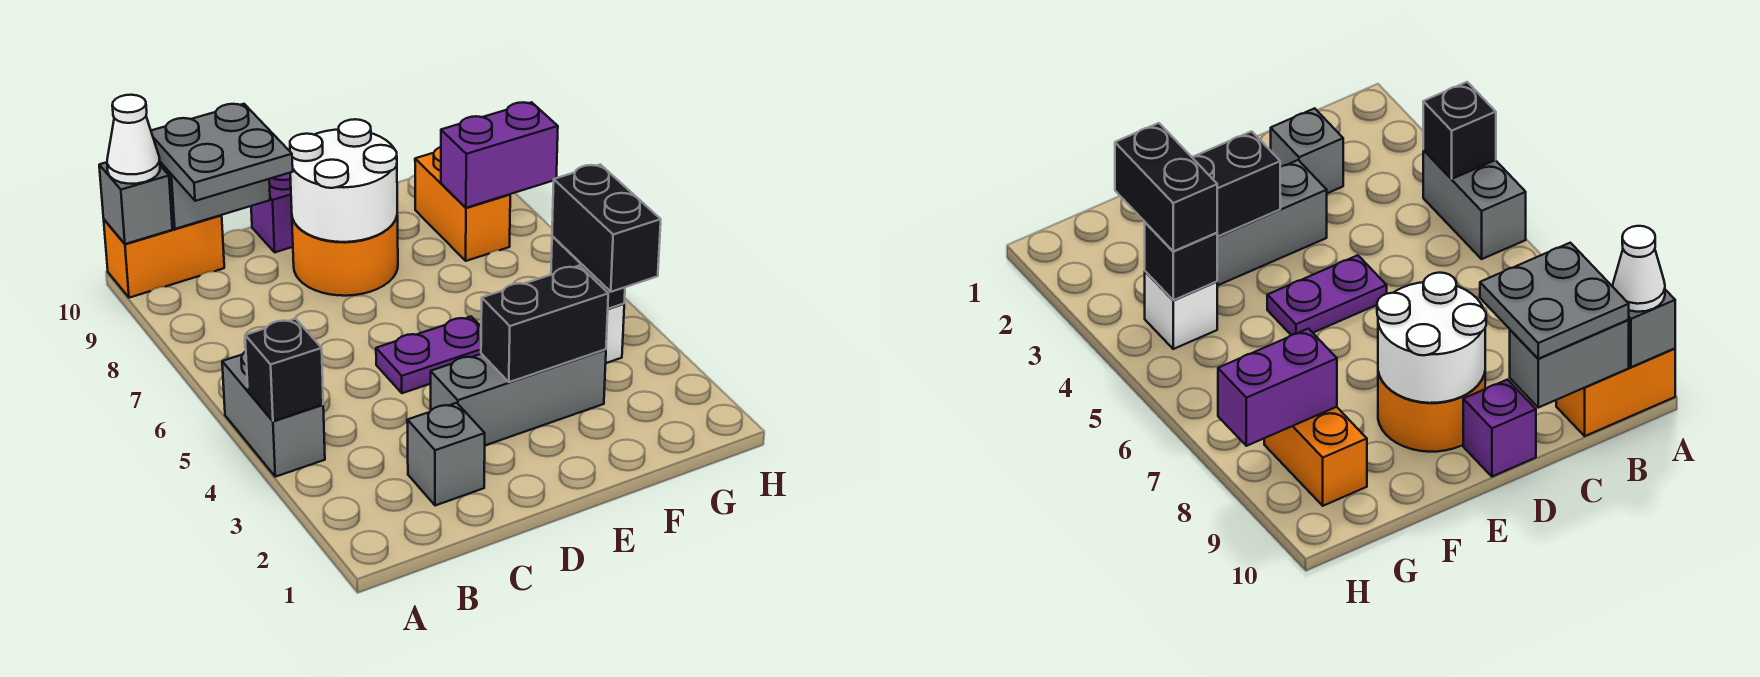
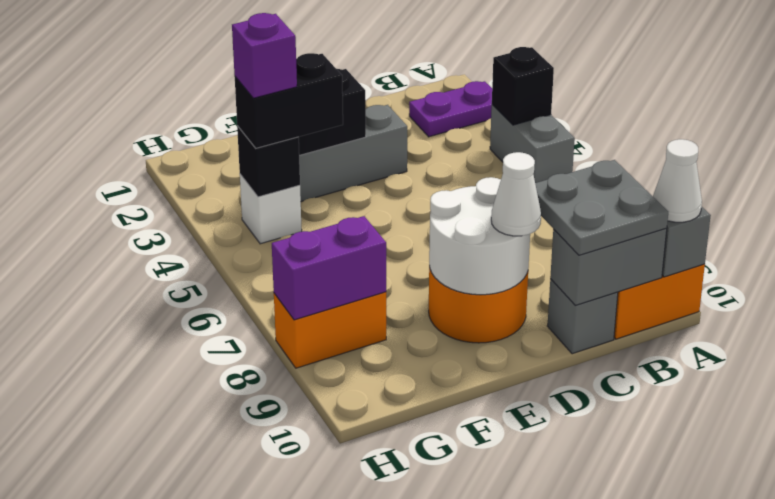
grey 1x1 brick [407,403,485,506] -> grey 1x1 brick moved to [548,279,618,354]
purple 1x2 plate [376,317,481,393] -> purple 1x2 plate moved to [409,81,492,137]
none -> white 1x1 cone [491,152,541,236]
purple 1x1 brick [251,173,293,252] -> purple 1x1 brick moved to [232,13,297,98]
black 1x2 brick [552,164,661,292] -> black 1x2 brick turned to [235,53,343,148]
orange 1x2 brick [415,147,510,261] -> orange 1x2 brick turned to [274,292,386,368]

